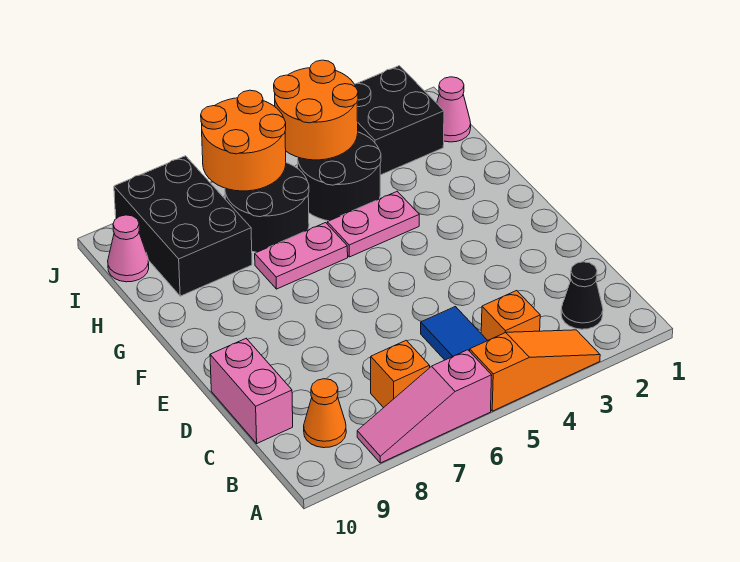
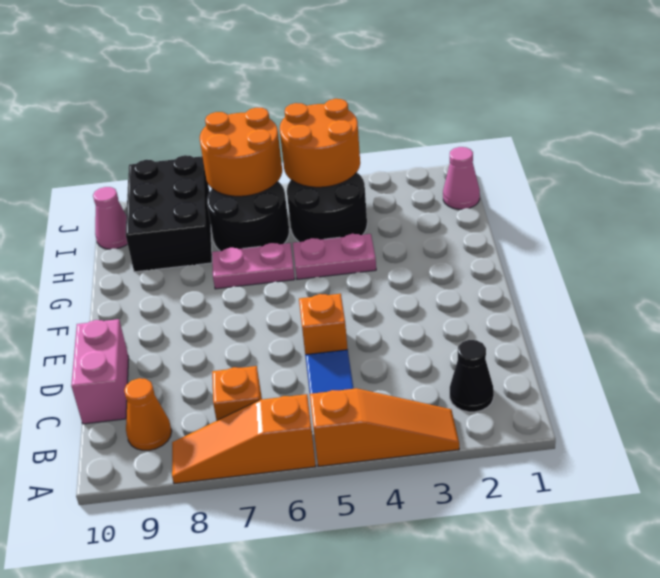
pink 1x3 slope [357,350,492,463] -> orange 1x3 slope [172,394,316,484]
orange 1x1 brick [481,291,540,340] -> orange 1x1 brick moved to [299,294,348,355]
black 2x2 brick [355,66,444,175] -> none

